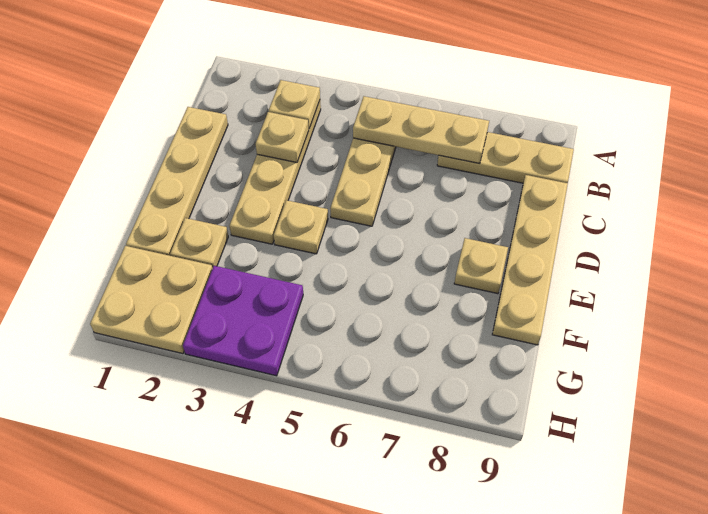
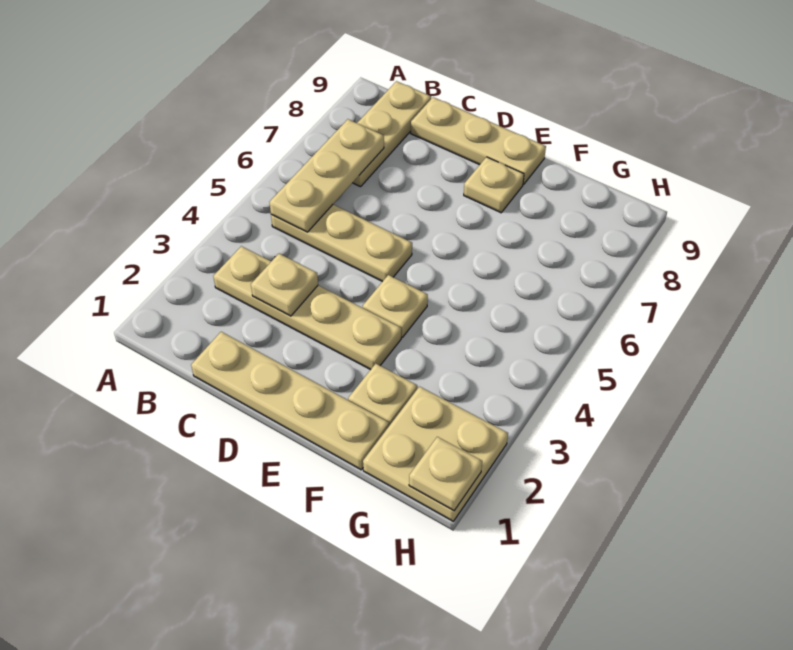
tan 1x1 plate [269,80,320,128] -> tan 1x1 plate moved to [409,437,482,511]
tan 1x4 plate [492,175,568,345] -> tan 1x3 plate [411,97,546,184]
purple 2x2 plate [183,266,303,376] -> none

